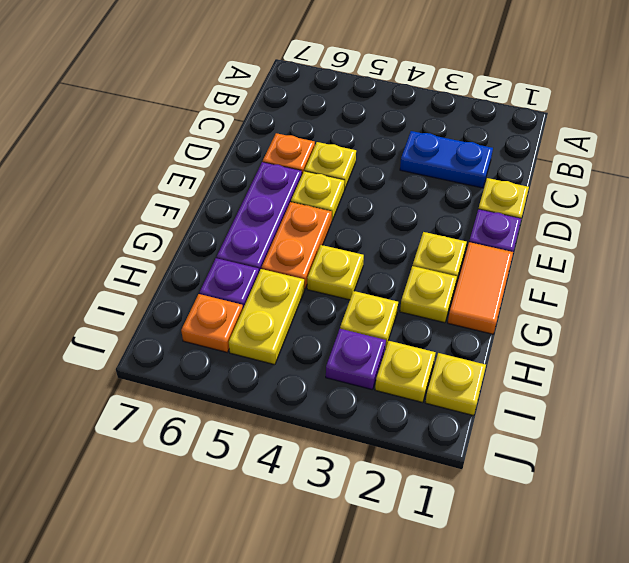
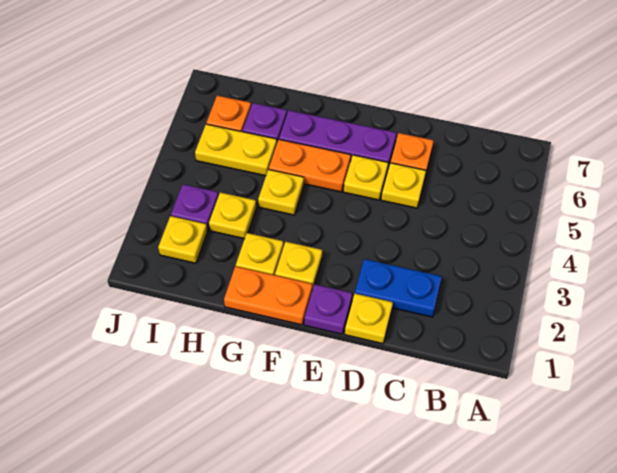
blue 1x2 plate [400,131,493,188] -> blue 1x2 plate turned to [355,259,442,317]
orange 1x2 tile [448,242,513,334] -> orange 1x2 plate [224,266,312,325]
yellow 1x1 plate [425,353,486,416] -> none

